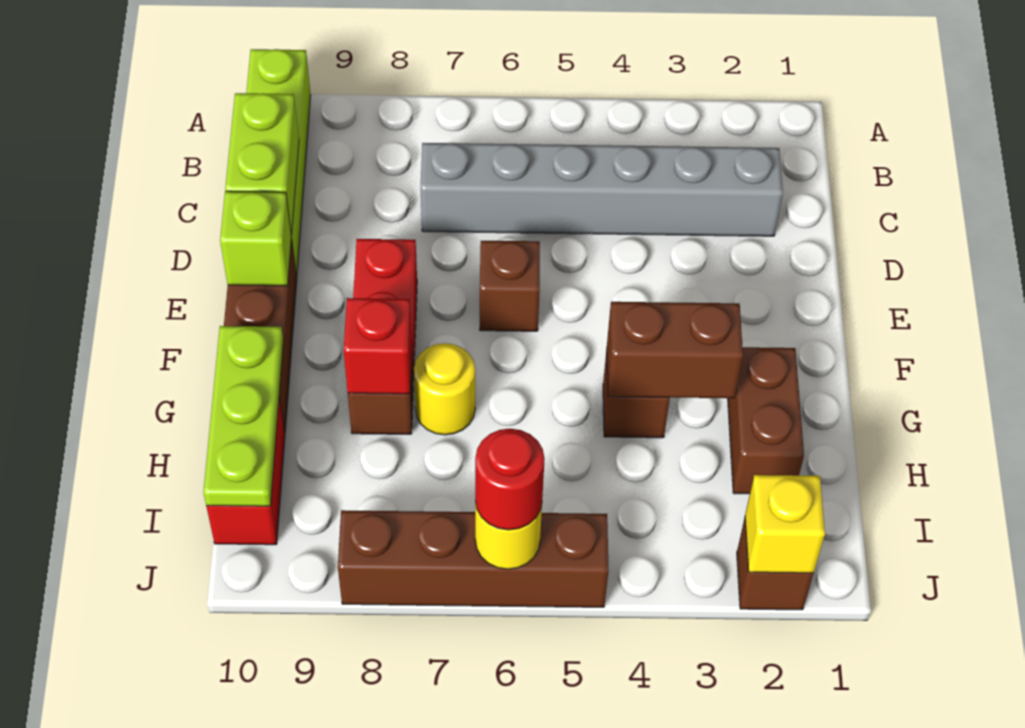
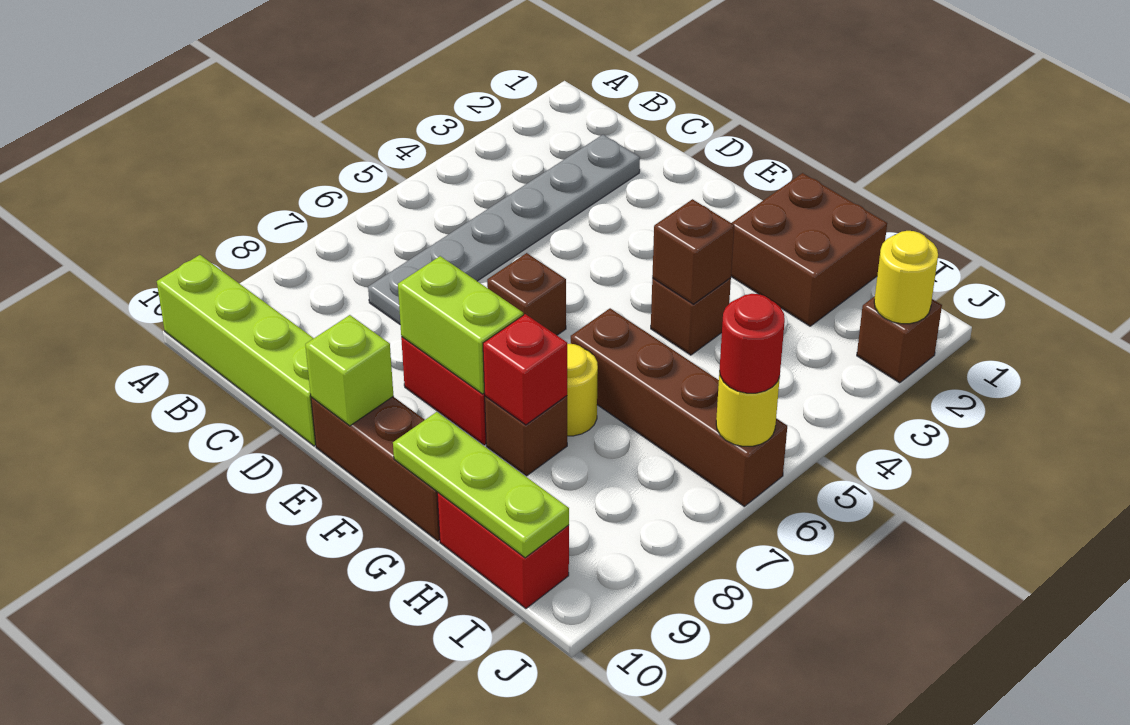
grey 1x6 brick [421,143,783,236] -> grey 1x6 plate [368,135,640,324]
lime 1x2 brick [225,93,299,235] -> lime 1x2 brick moved to [398,256,523,394]
brown 1x2 brick [728,347,804,494] -> brown 2x2 brick [731,173,887,326]
brown 1x2 brick [607,302,743,398] -> brown 1x1 brick [652,199,734,304]
yellow 1x1 brick [745,475,825,573] -> yellow 1x1 round brick [874,231,938,324]
brown 1x4 brick [338,510,609,607] -> brown 1x4 brick turned to [571,308,787,506]

